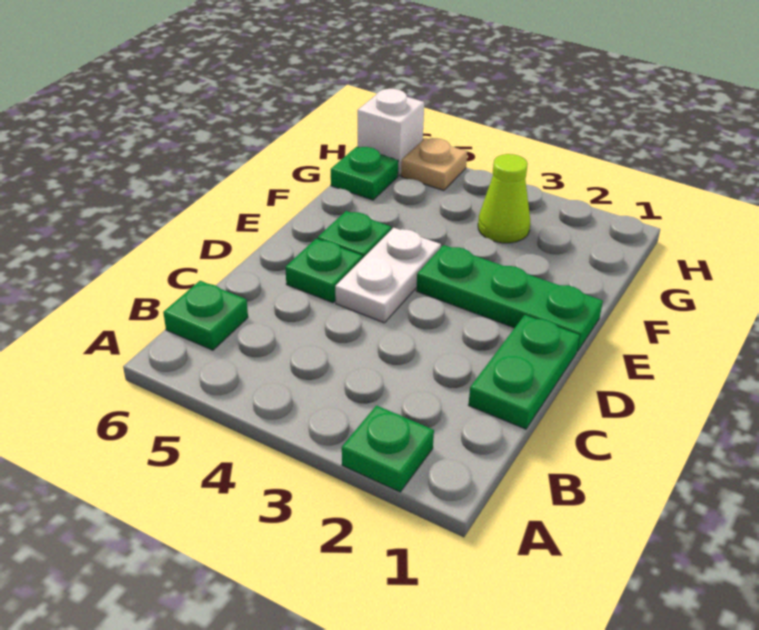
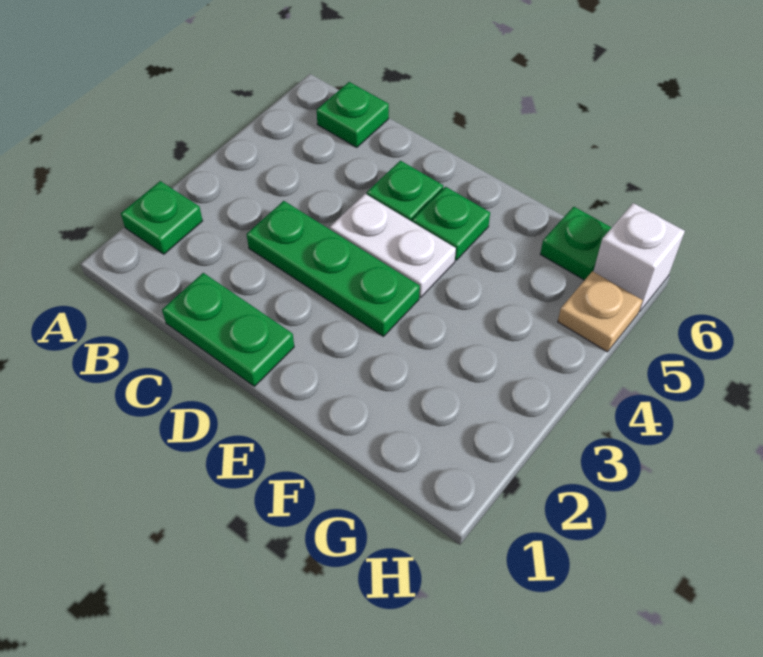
green 1x3 plate [416,245,603,351] -> green 1x3 plate turned to [246,201,420,337]
lime 1x1 cone [478,154,530,243] -> none

